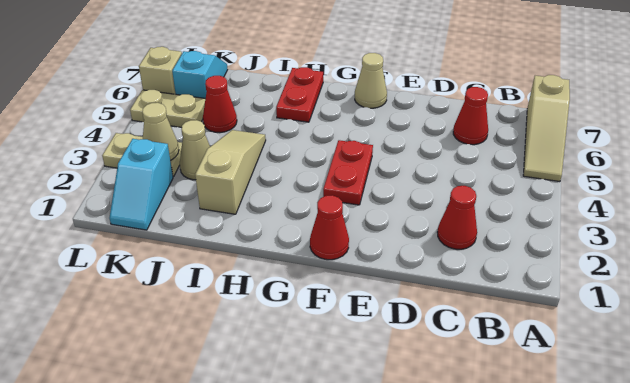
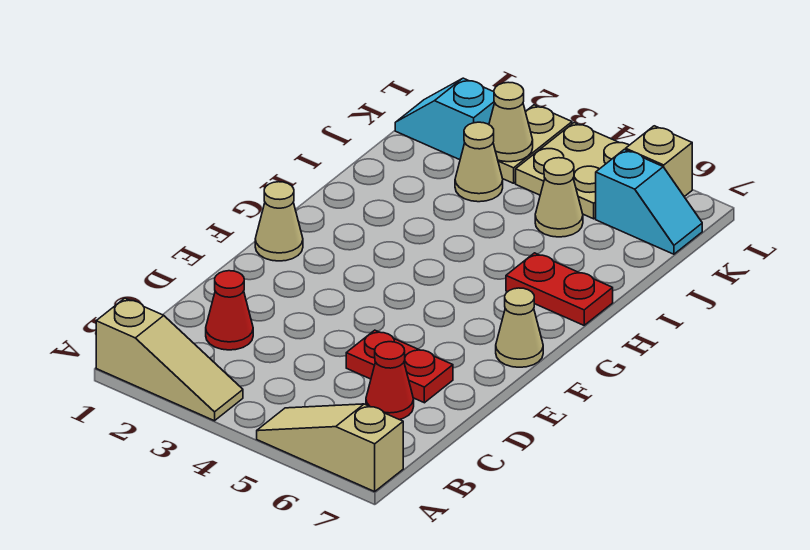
red 1x1 cone [310,195,349,260] -> tan 1x1 cone [255,182,303,261]
red 1x2 plate [323,140,373,205] -> red 1x2 plate moved to [346,330,453,403]
tan 1x3 slope [195,130,266,214] -> tan 1x3 slope moved to [96,298,243,421]
red 1x1 cone [203,76,237,133] -> tan 1x1 cone [535,158,583,237]
tan 1x2 plate [130,90,205,128] -> tan 2x2 plate [516,123,629,219]

